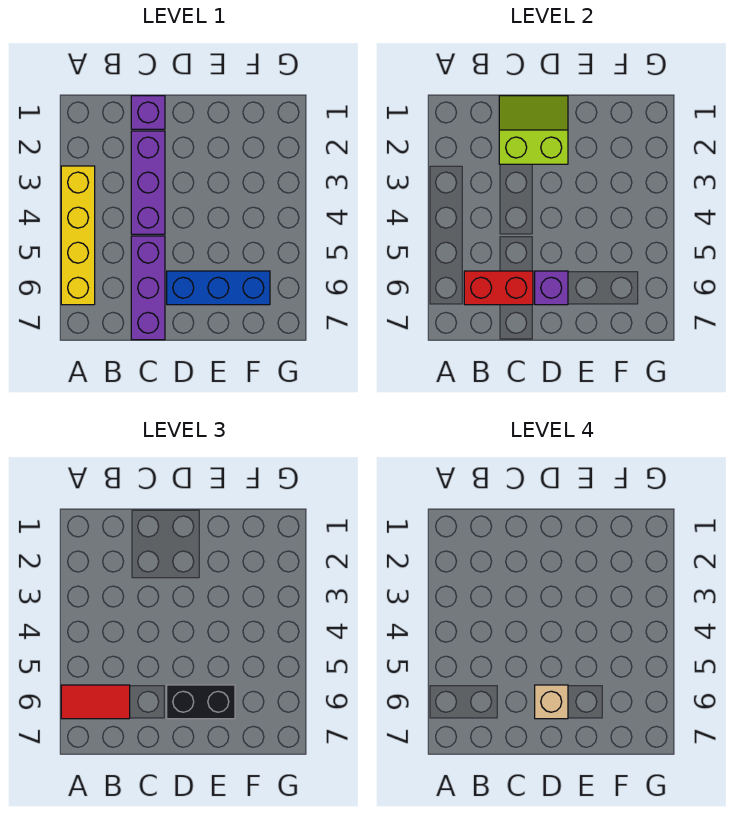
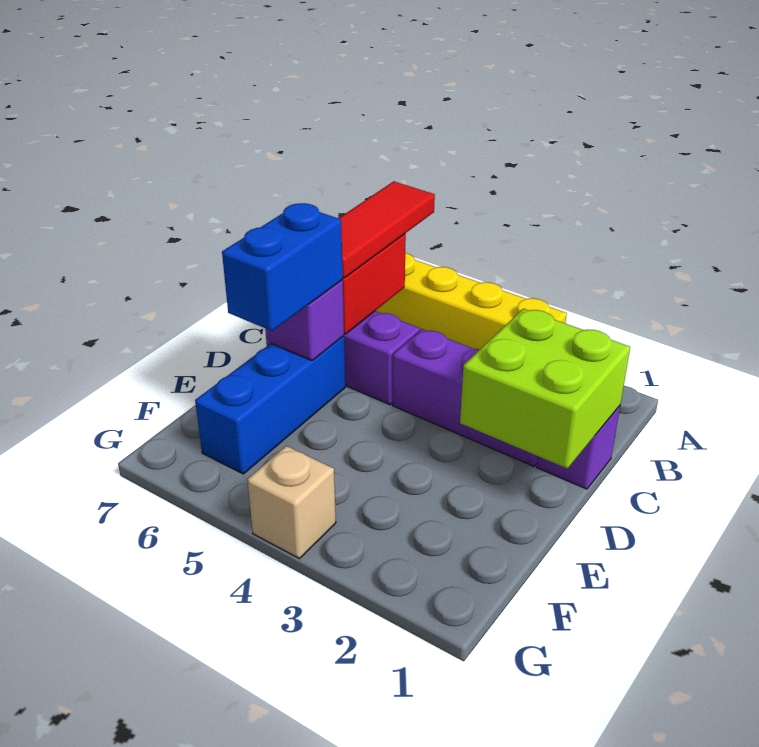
red 1x2 tile [61,685,130,719] -> red 1x3 tile [339,181,435,278]
lime 2x2 slope [499,96,568,164] -> lime 2x2 brick [460,309,630,469]
black 1x2 brick [167,685,235,719] -> blue 1x2 brick [222,203,343,331]
tan 1x1 brick [535,685,568,719] -> tan 1x1 brick moved to [247,446,336,559]

